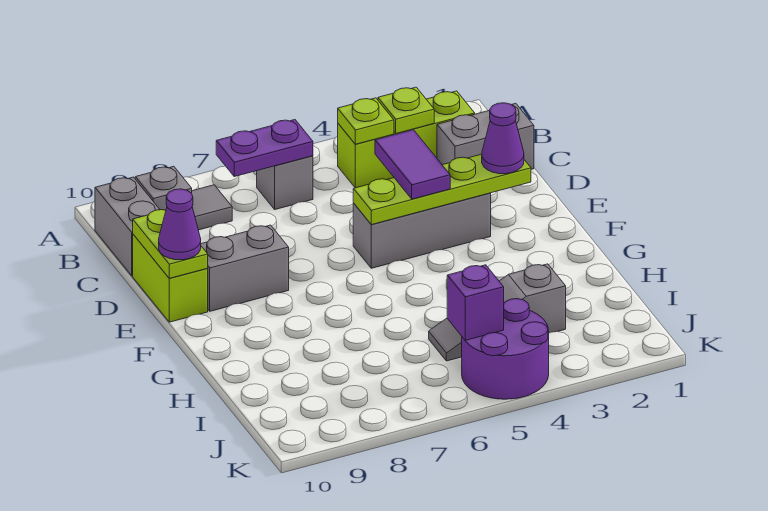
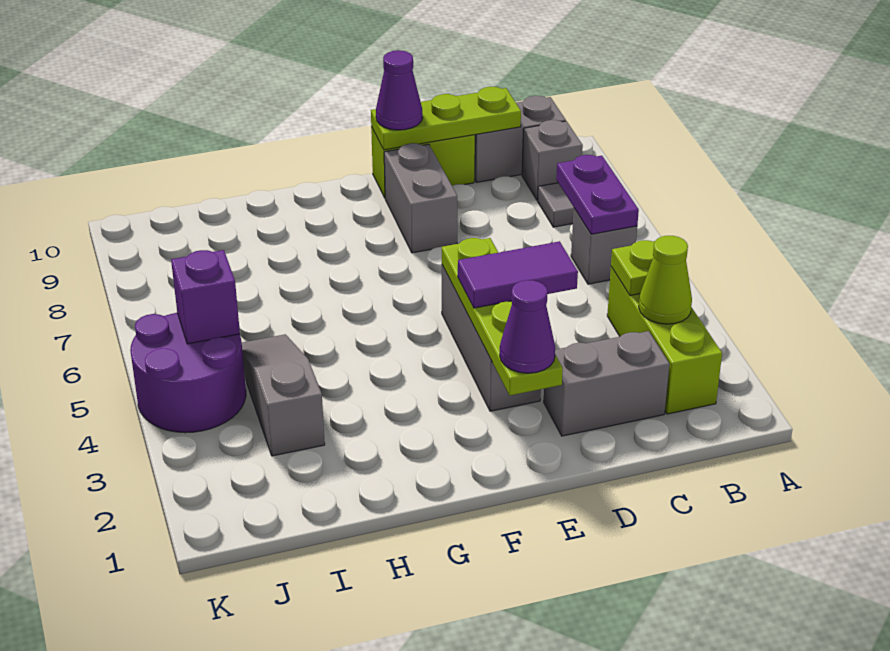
lime 1x1 plate [378,87,434,133] -> lime 1x1 cone [639,236,692,324]
grey 1x2 brick [437,103,534,169] -> grey 1x2 brick turned to [544,331,669,436]
lime 1x2 plate [133,210,208,278] -> lime 1x3 plate [371,87,521,150]

